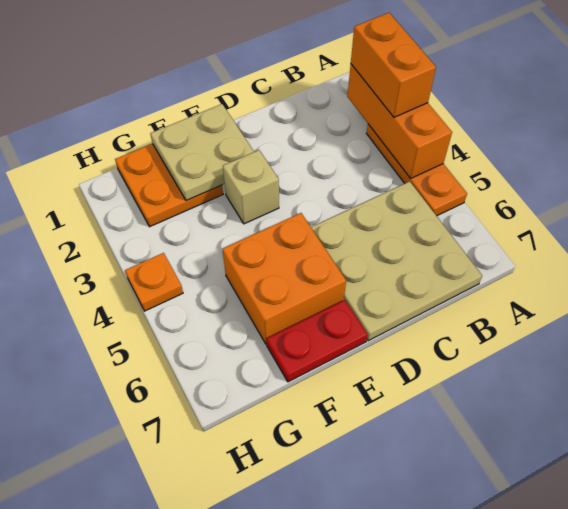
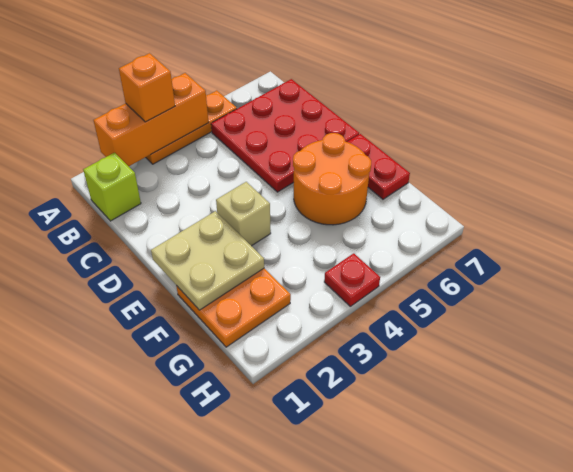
orange 1x2 brick [351,13,436,117] -> orange 1x1 brick [119,53,175,122]
none -> lime 1x1 brick [83,153,141,221]
tan 3x3 plate [311,181,482,341] -> red 3x3 plate [211,79,359,192]
orange 2x2 brick [222,213,346,344] -> orange 2x2 round brick [293,133,371,225]
orange 1x1 plate [125,253,183,311] -> red 1x1 plate [324,253,380,306]

